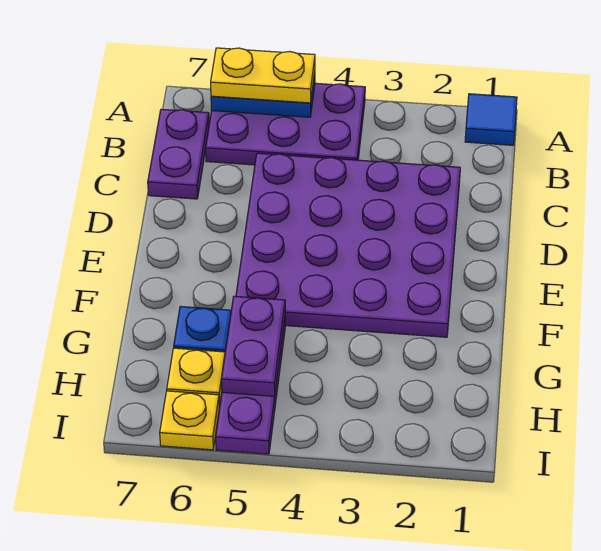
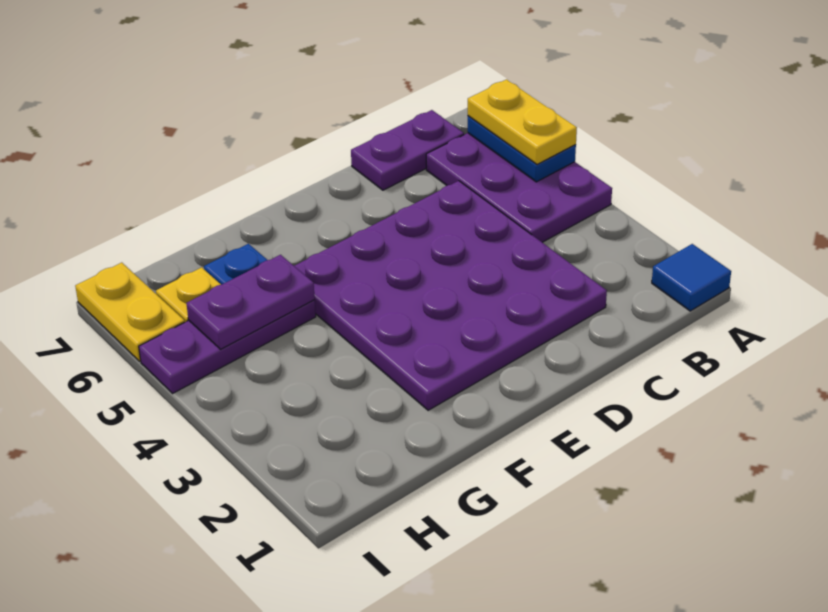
yellow 1x1 plate [160,391,219,450] -> yellow 1x2 plate [75,263,185,361]

